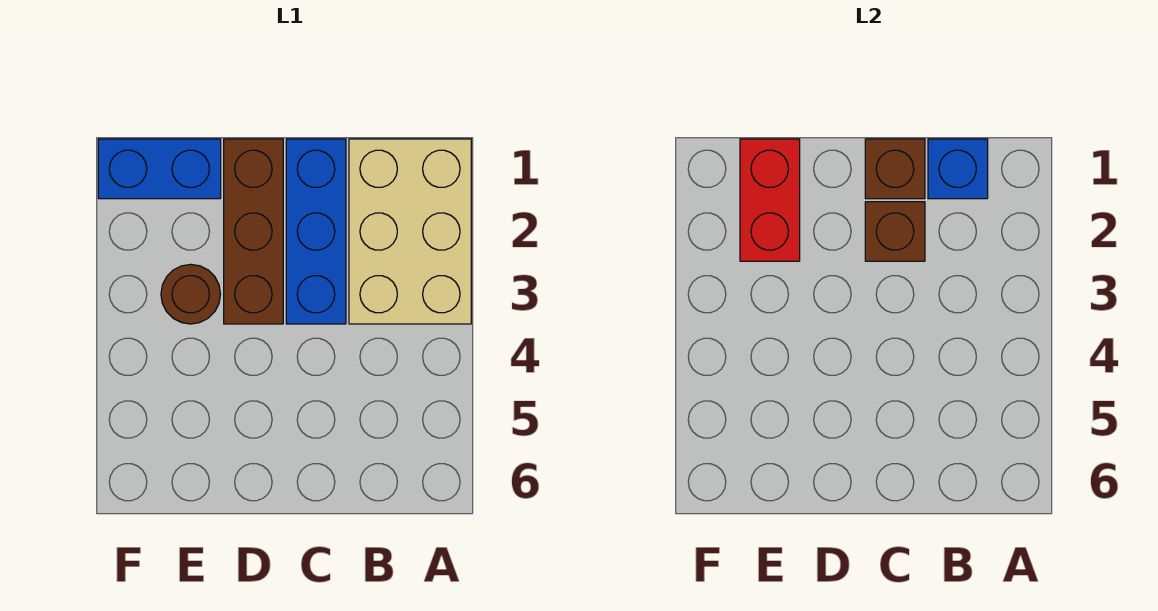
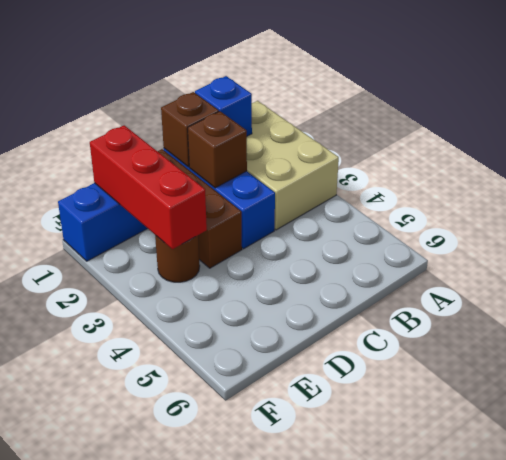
red 1x2 brick [740,139,800,261] -> red 1x3 brick [90,125,207,249]

